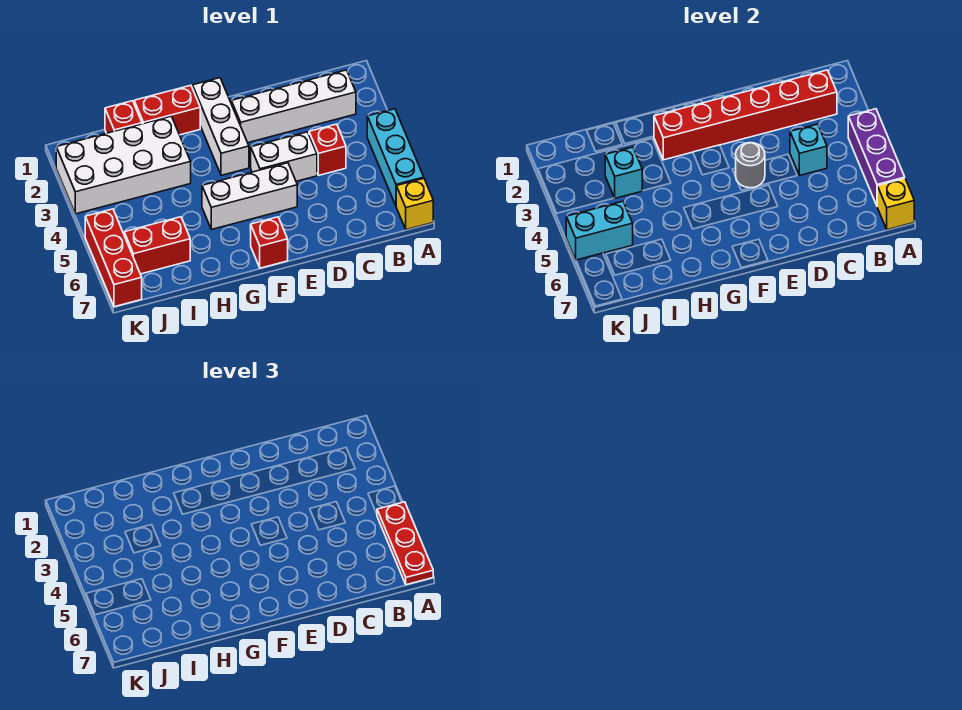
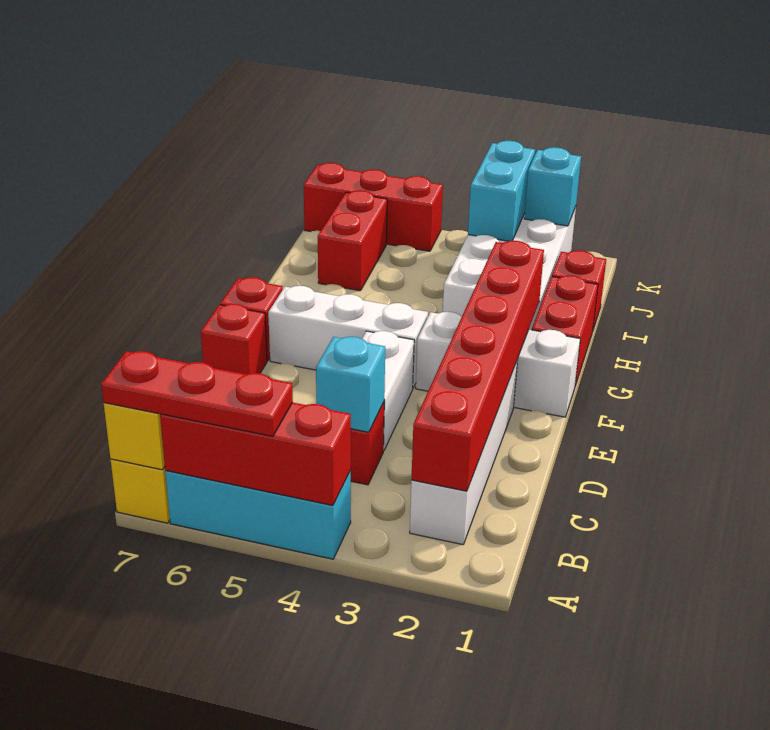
purple 1x3 brick [848,109,905,205] -> red 1x3 brick [160,403,351,505]
grey 1x1 round brick [736,143,765,188] -> none
white 1x3 brick [202,163,297,229] -> white 1x3 brick turned to [268,286,428,388]
none -> red 1x1 brick [201,304,267,374]
cyan 1x1 brick [605,147,642,198] -> cyan 1x1 brick moved to [524,147,581,226]
cyan 1x2 brick [566,201,633,260] -> cyan 1x2 brick moved to [468,141,535,241]

